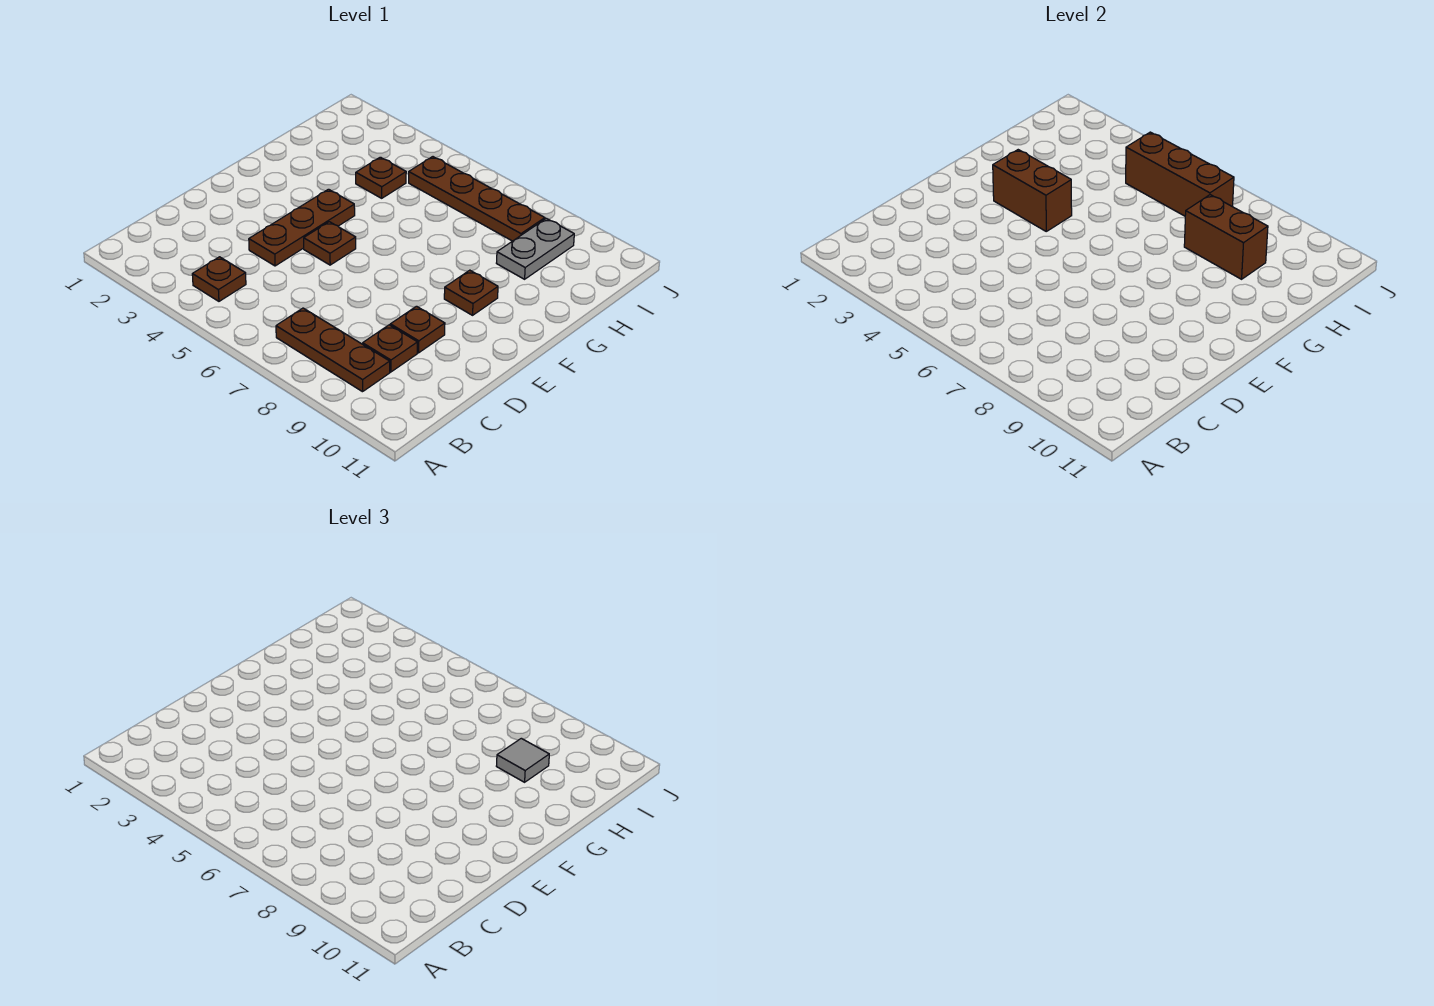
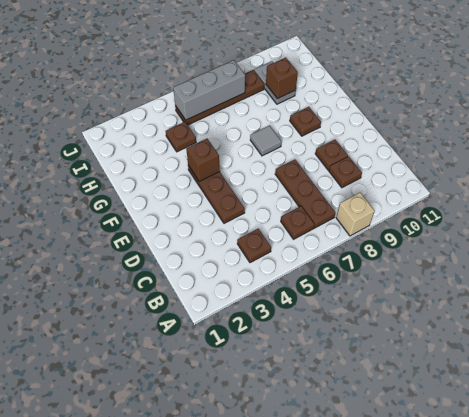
none -> tan 1x1 brick [336,193,375,236]
brown 1x3 plate [276,308,390,392] -> brown 1x3 plate turned to [275,160,336,228]
brown 1x1 plate [304,222,356,265] -> brown 1x1 plate moved to [281,206,314,239]
brown 1x2 brick [993,150,1072,231] -> brown 1x1 brick [186,139,220,182]
brown 1x2 brick [1184,195,1268,279] -> brown 1x1 brick [266,57,298,99]
grey 1x1 tile [497,738,549,782] -> grey 1x1 tile moved to [250,126,281,156]
brown 1x3 brick [1126,132,1234,216] -> grey 1x3 brick [173,60,245,120]

